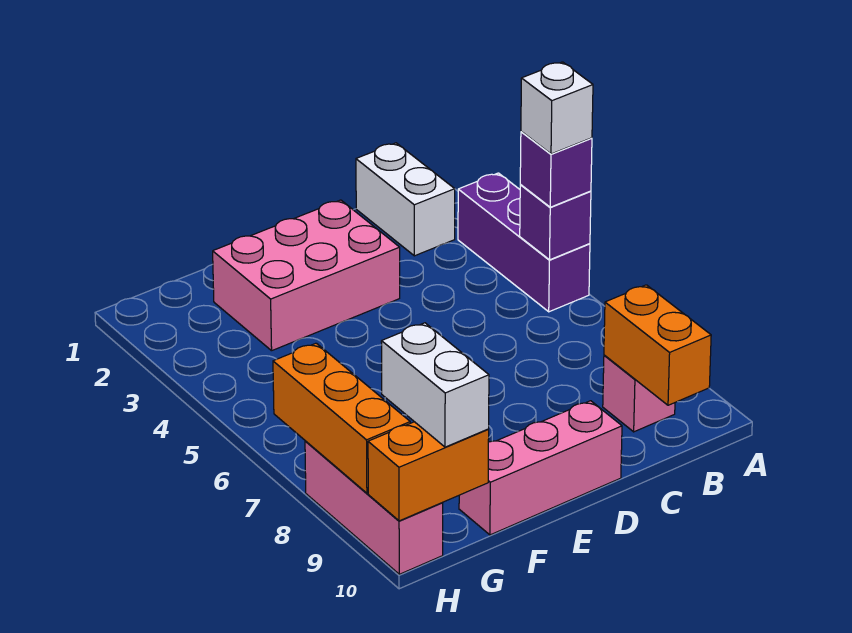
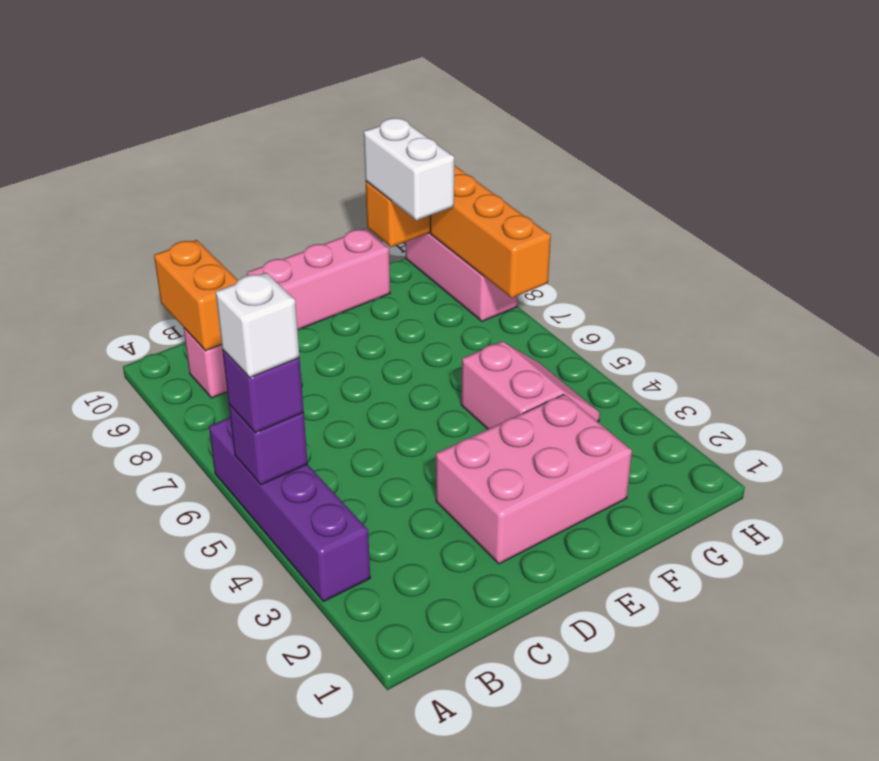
purple 1x3 brick [458,173,590,312] -> purple 1x4 brick [209,417,370,602]
white 1x2 brick [356,143,455,256] -> none
none -> pink 2x2 slope [461,341,600,429]

